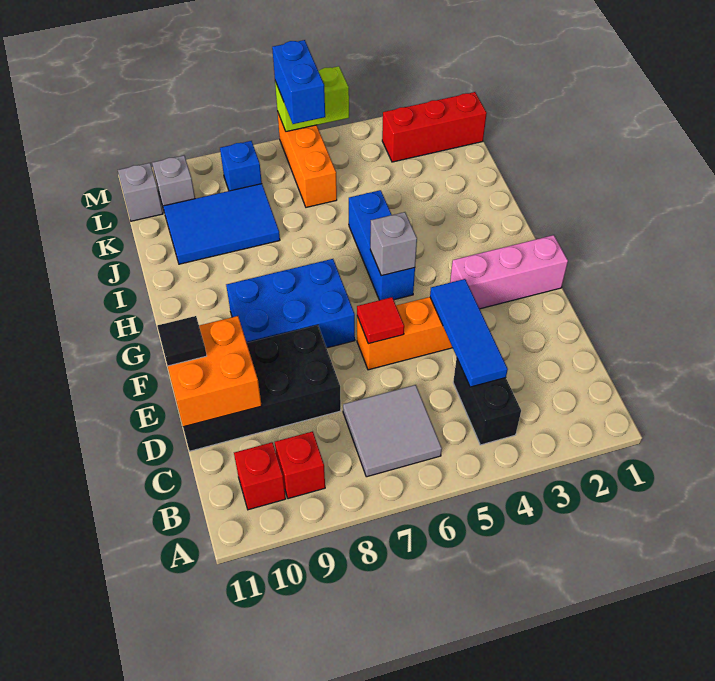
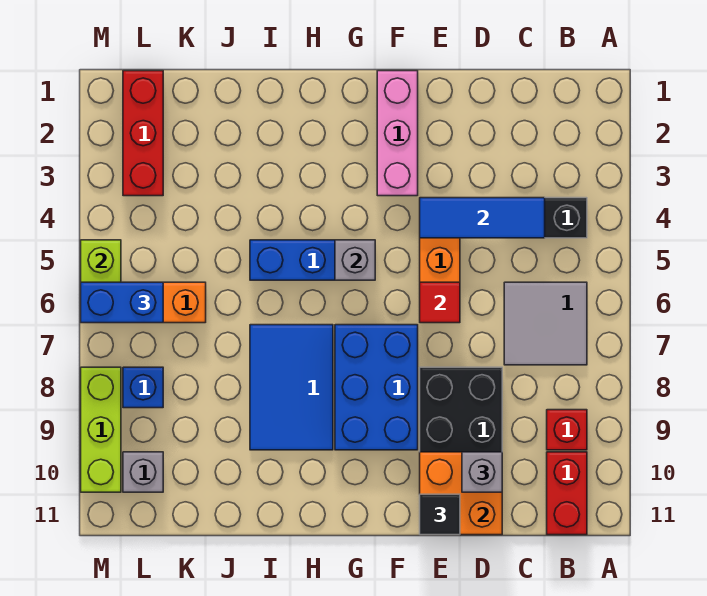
red 1x1 brick [234,442,286,510] -> red 1x2 brick [547,452,587,535]
blue 2x3 tile [163,184,280,264] -> blue 2x3 tile moved to [250,325,333,450]
grey 1x1 brick [118,163,163,221] -> grey 1x1 brick moved to [462,452,502,492]
none -> lime 1x3 brick [81,367,121,492]

